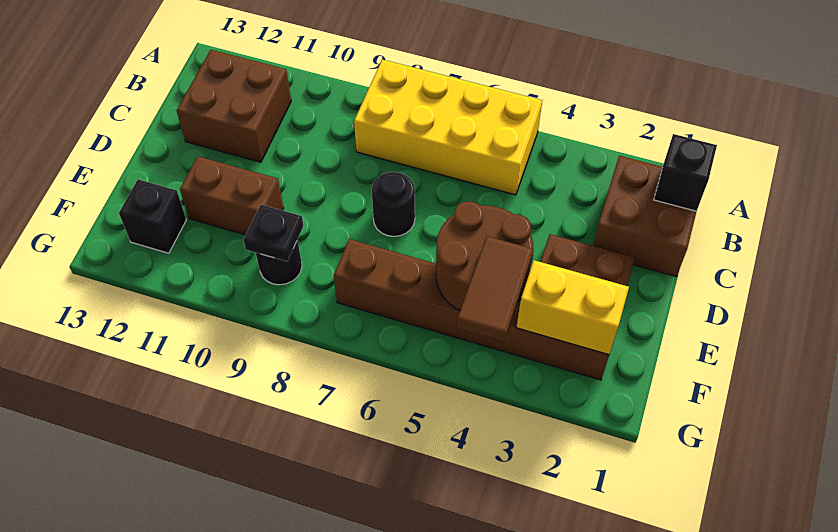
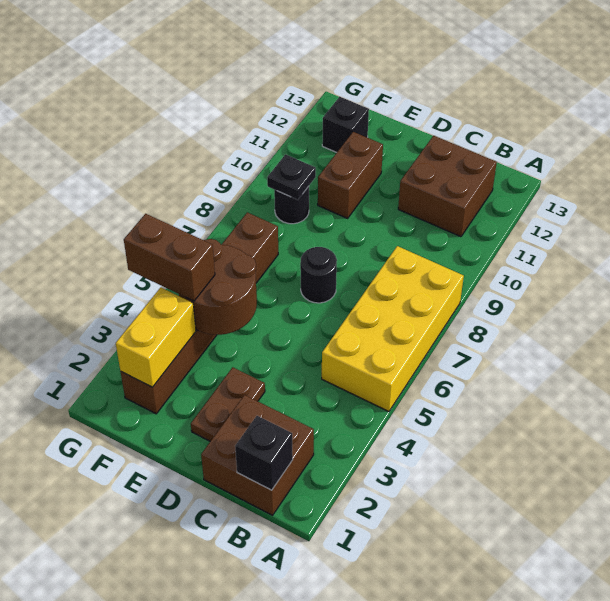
brown 1x2 tile [457,236,533,342] -> brown 1x2 brick [124,214,215,301]

